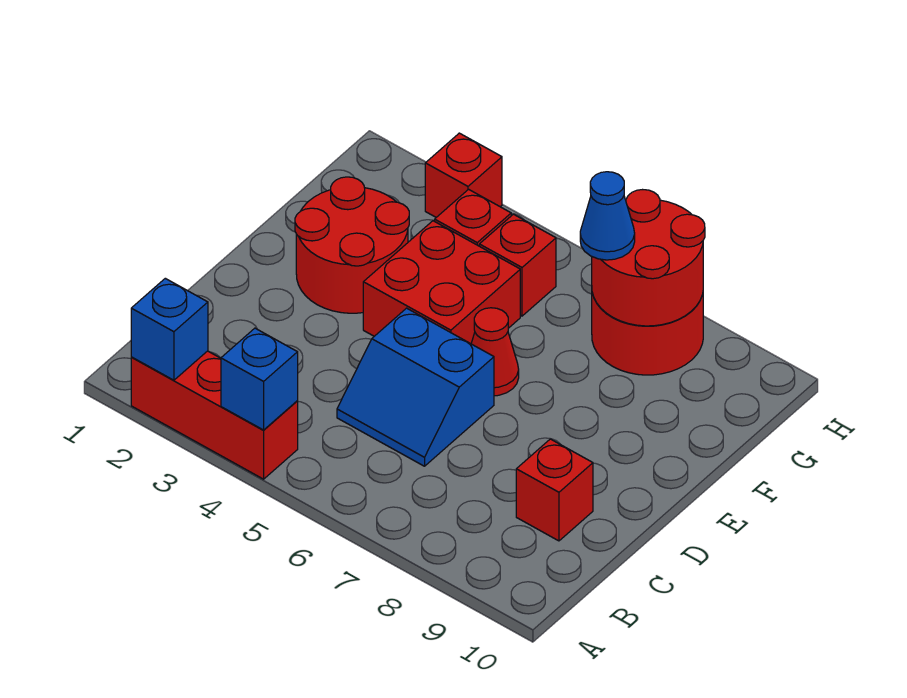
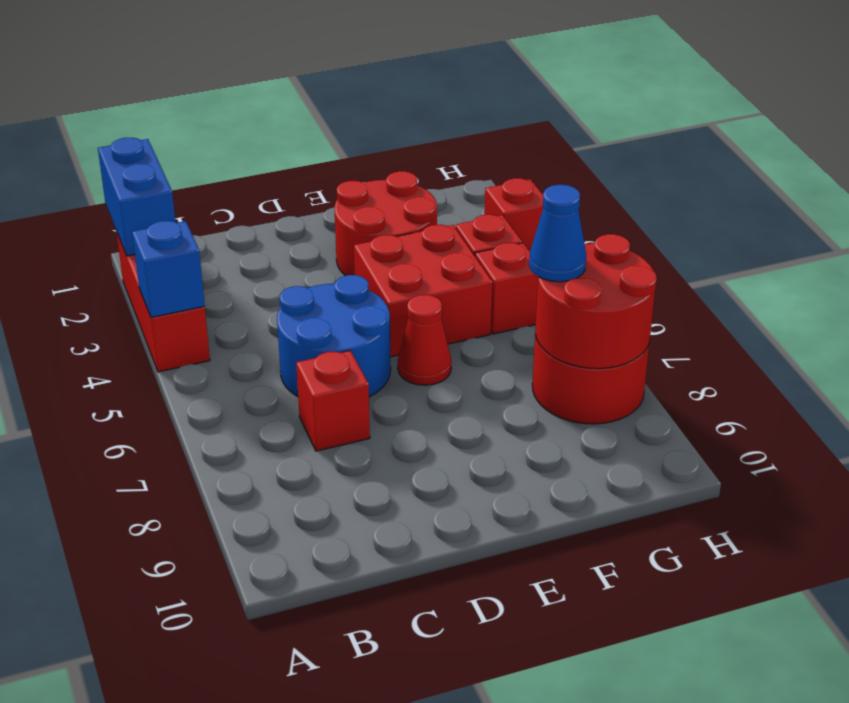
blue 1x1 brick [131,278,208,380] -> blue 1x2 brick [98,138,175,256]
blue 2x2 slope [337,308,494,466] -> blue 2x2 round brick [277,275,391,397]
red 1x1 brick [516,439,593,541] -> red 1x1 brick moved to [296,351,370,451]

